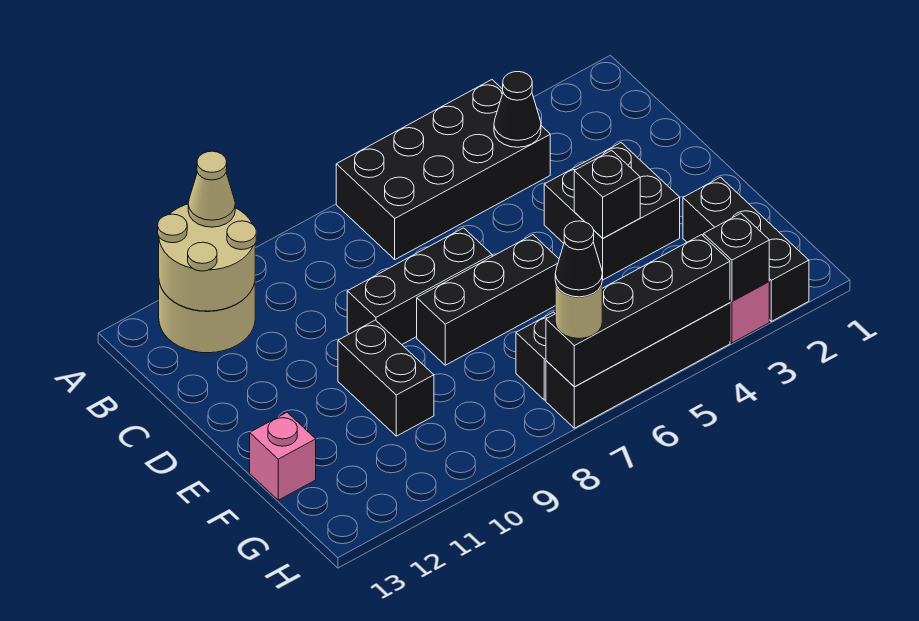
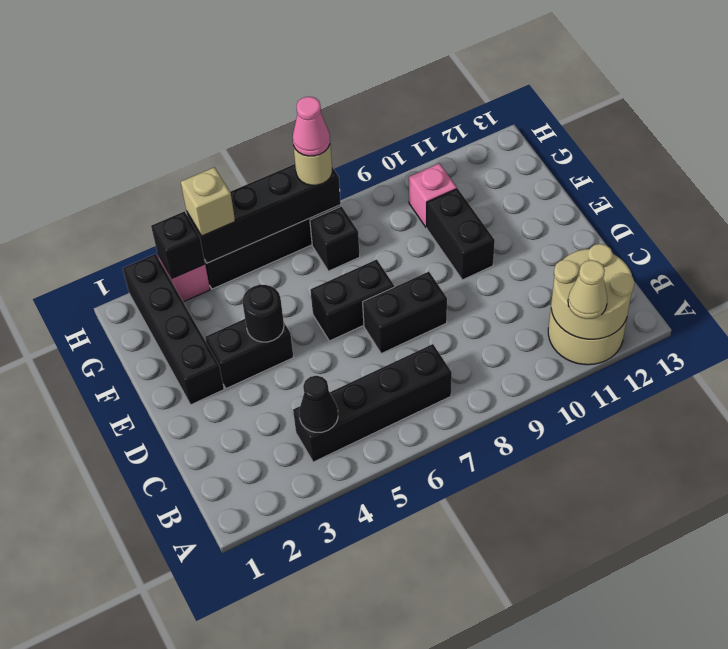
black 2x4 brick [336,80,550,259] -> black 1x4 brick [293,344,452,462]
black 2x2 brick [544,143,680,280] -> black 1x2 brick [205,319,294,389]
black 1x3 brick [347,228,492,344] -> black 1x2 brick [363,272,447,354]
black 1x1 brick [574,150,640,238] -> black 1x1 round brick [243,285,284,342]
black 1x3 brick [417,235,559,365] -> black 1x2 brick [310,259,394,341]
black 1x3 brick [683,177,809,321] -> black 1x4 brick [123,254,224,405]
pink 1x1 brick [250,412,316,500] -> pink 1x1 brick moved to [409,163,457,227]
none -> tan 1x1 brick [181,167,235,236]
black 1x1 cone [555,221,602,297] -> pink 1x1 cone [293,97,330,156]

